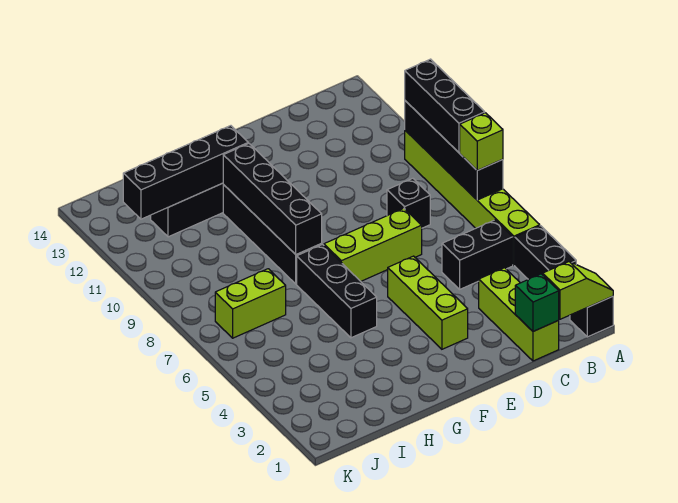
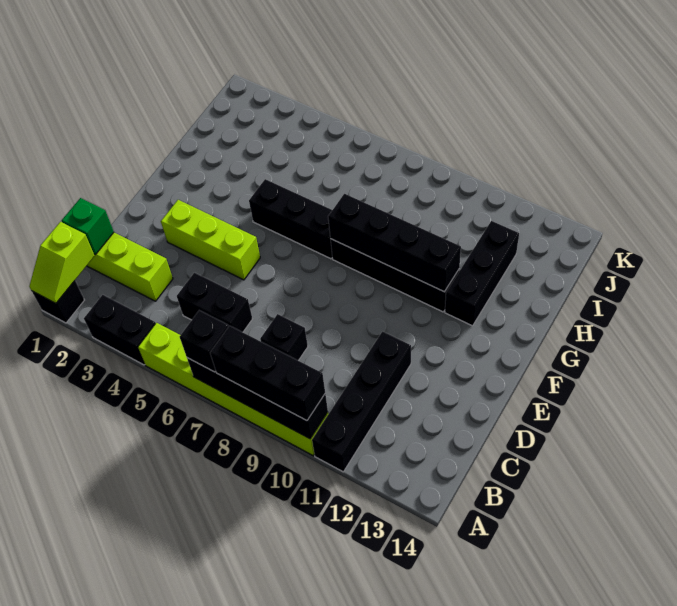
lime 1x1 brick [460,113,503,170] -> black 1x1 brick [180,310,229,372]
black 1x2 brick [442,220,513,289] -> black 1x2 brick turned to [177,273,252,332]
lime 1x3 brick [324,208,422,281] -> none
black 1x4 brick [123,126,248,219] -> black 1x4 brick moved to [312,331,411,472]
lime 1x2 brick [215,269,286,338] -> none

